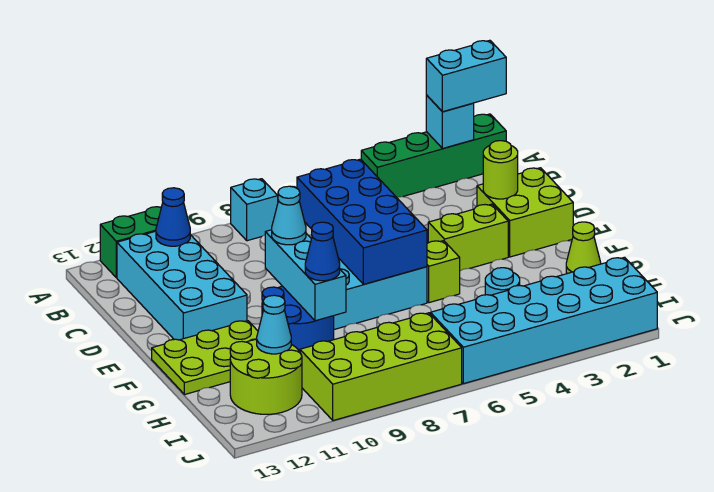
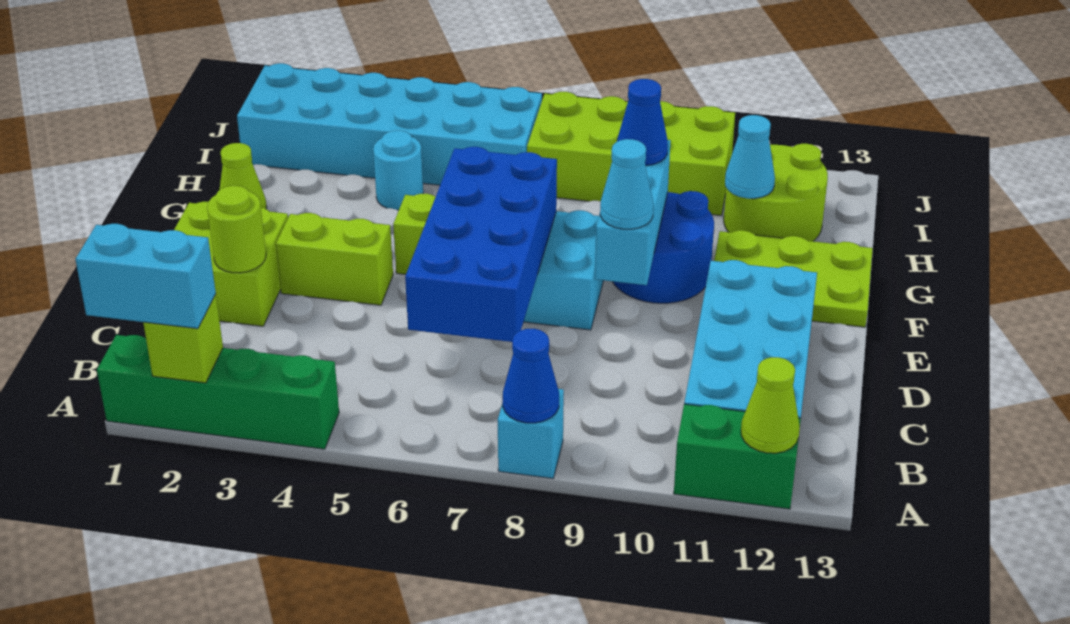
cyan 1x1 brick [426,95,474,149] -> lime 1x1 brick [143,294,223,383]
none -> lime 1x1 cone [741,357,800,453]
blue 1x1 cone [156,188,190,246] -> blue 1x1 cone moved to [503,329,559,423]

